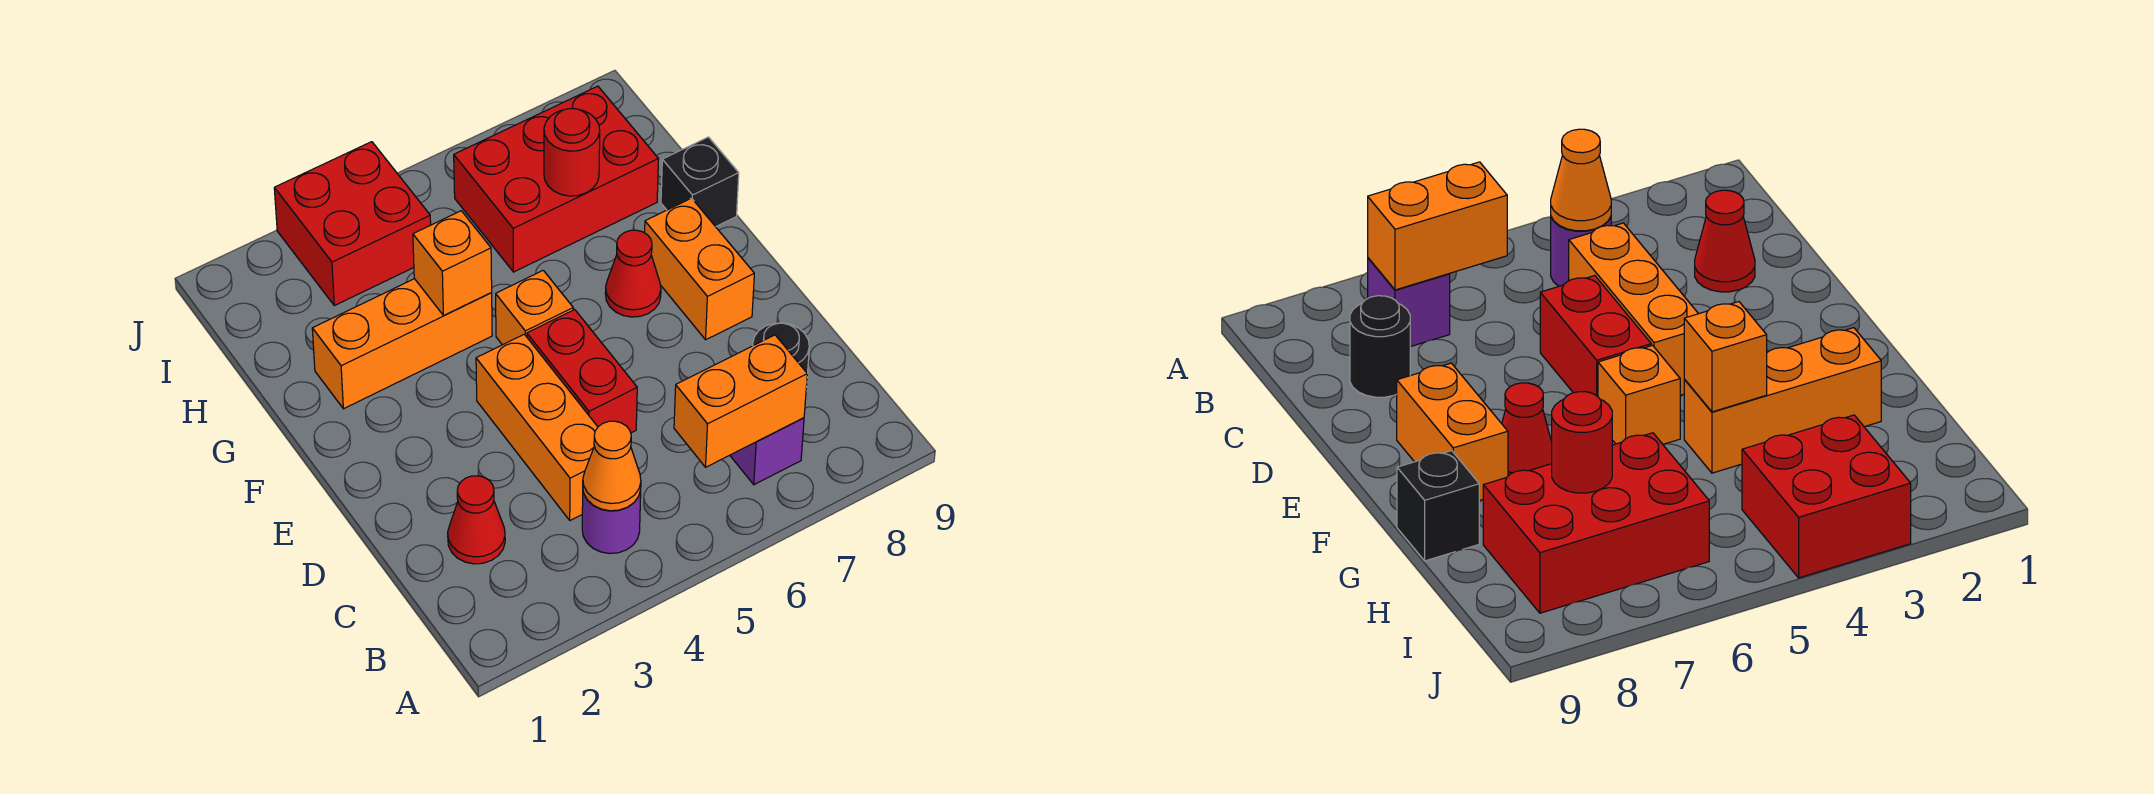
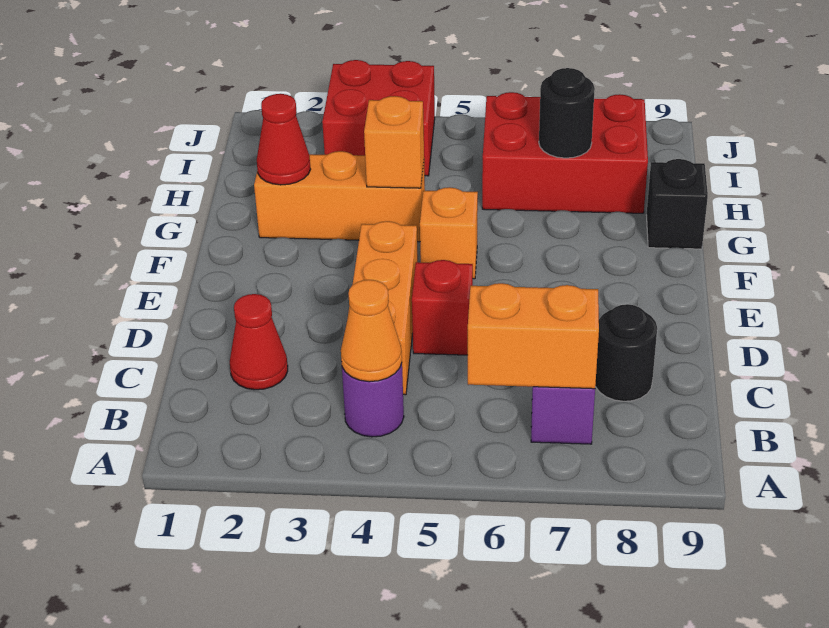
red 1x2 brick [527,310,637,433] -> red 1x1 brick [412,260,473,355]
orange 1x2 brick [645,198,754,340] -> none
red 1x1 cone [605,230,661,317] -> red 1x1 cone moved to [257,94,311,185]
red 1x1 round brick [544,108,600,196] -> black 1x1 round brick [539,68,595,158]

